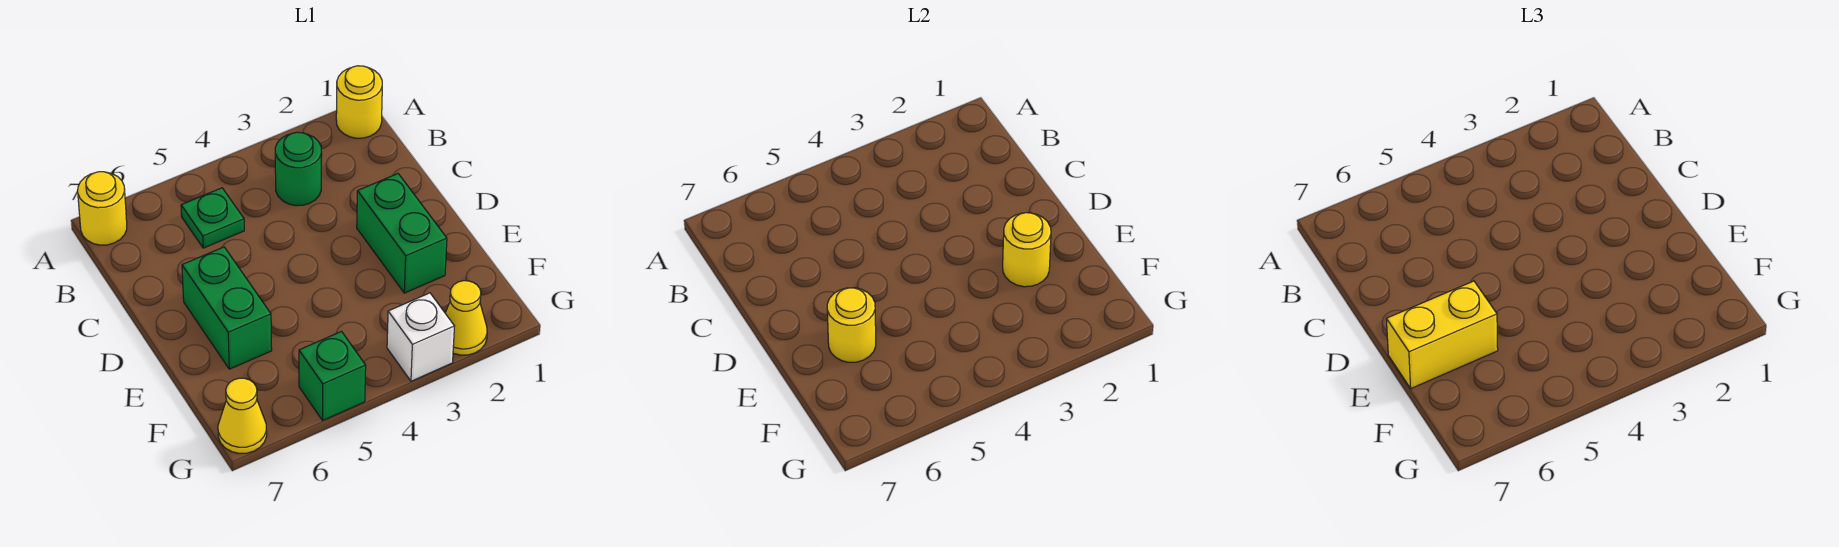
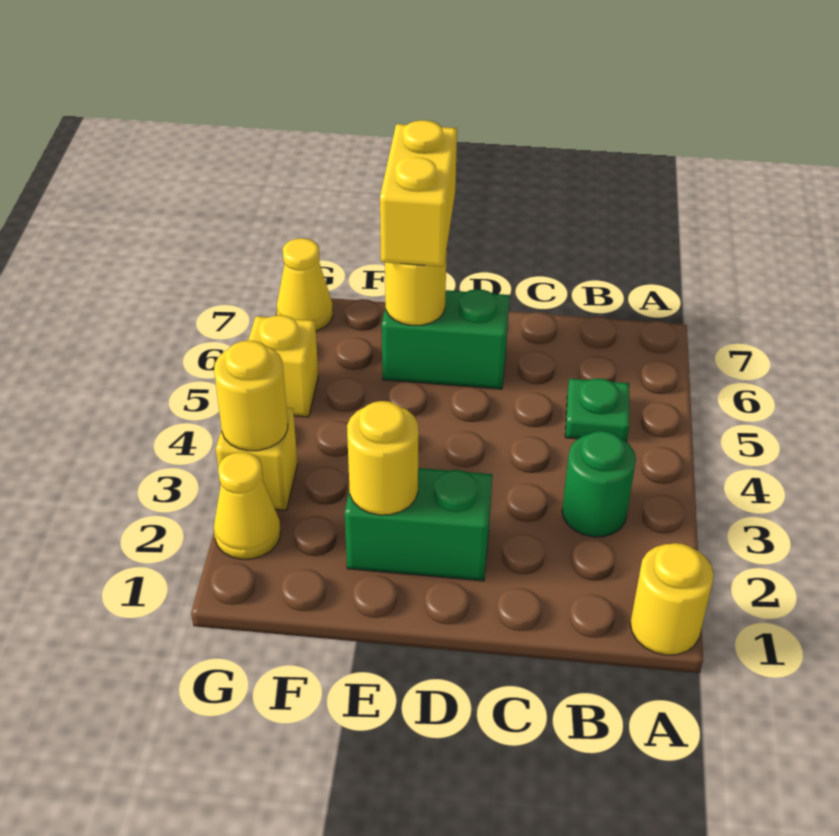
yellow 1x1 round brick [78,172,127,245] -> yellow 1x1 round brick moved to [214,340,288,451]
white 1x1 brick [387,293,455,381] -> yellow 1x1 brick [216,408,298,510]
green 1x1 brick [299,332,366,421] -> yellow 1x1 brick [248,315,318,417]

